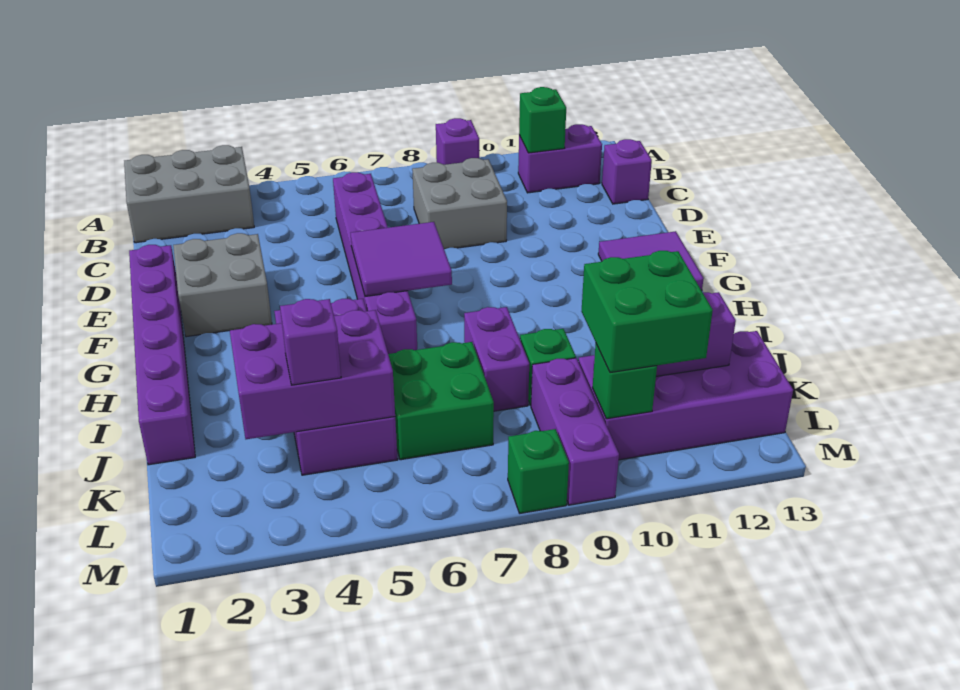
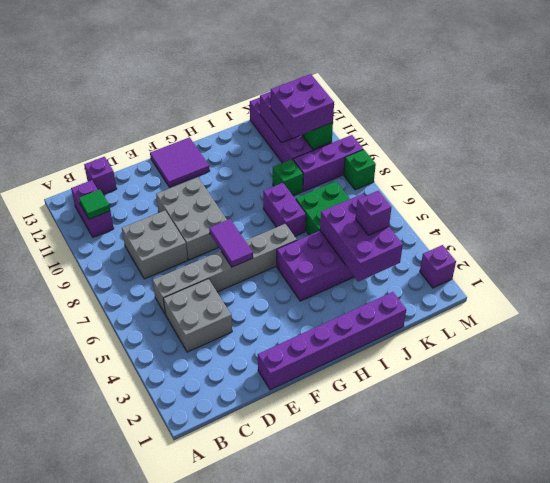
grey 2x3 brick [124,145,254,243] -> grey 2x3 brick moved to [156,177,227,260]
purple 1x1 brick [436,118,479,165] -> purple 1x1 brick moved to [420,245,456,288]
green 1x1 brick [519,87,566,153] -> green 1x1 tile [79,190,110,219]
purple 1x6 brick [333,172,417,354] -> grey 1x6 brick [153,224,297,315]
grey 2x2 brick [173,233,272,337] -> grey 2x2 brick moved to [163,279,232,352]
purple 2x2 tile [351,222,452,296] -> purple 1x2 tile [209,219,253,267]
purple 1x2 brick [464,307,529,411] -> purple 1x2 brick turned to [263,183,306,236]
green 2x2 brick [581,251,713,373] -> purple 2x2 brick [271,74,334,138]

